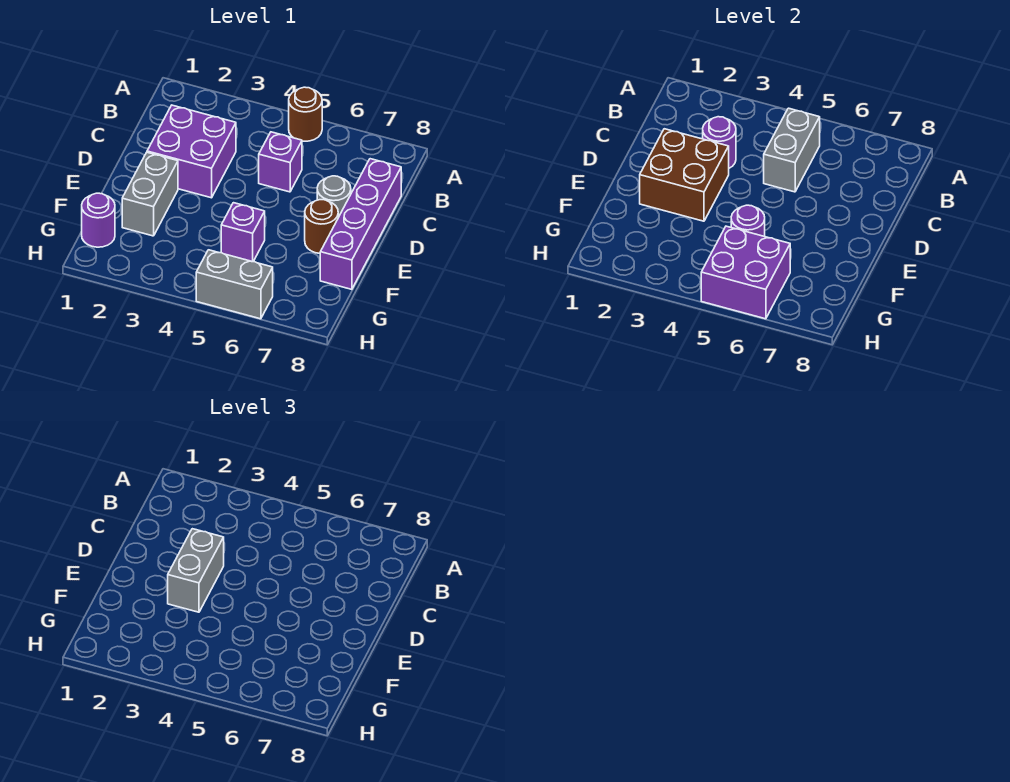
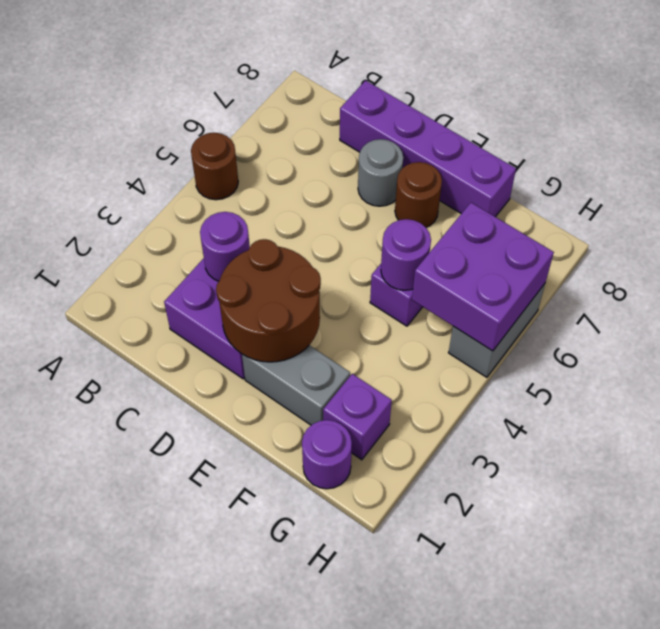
grey 1x2 brick [764,108,820,192] -> none
purple 1x1 brick [259,132,302,192] -> purple 1x1 brick moved to [323,374,392,460]
brown 2x2 brick [640,129,729,221] -> brown 2x2 round brick [216,239,321,362]
grey 1x2 brick [168,529,224,612] -> none

